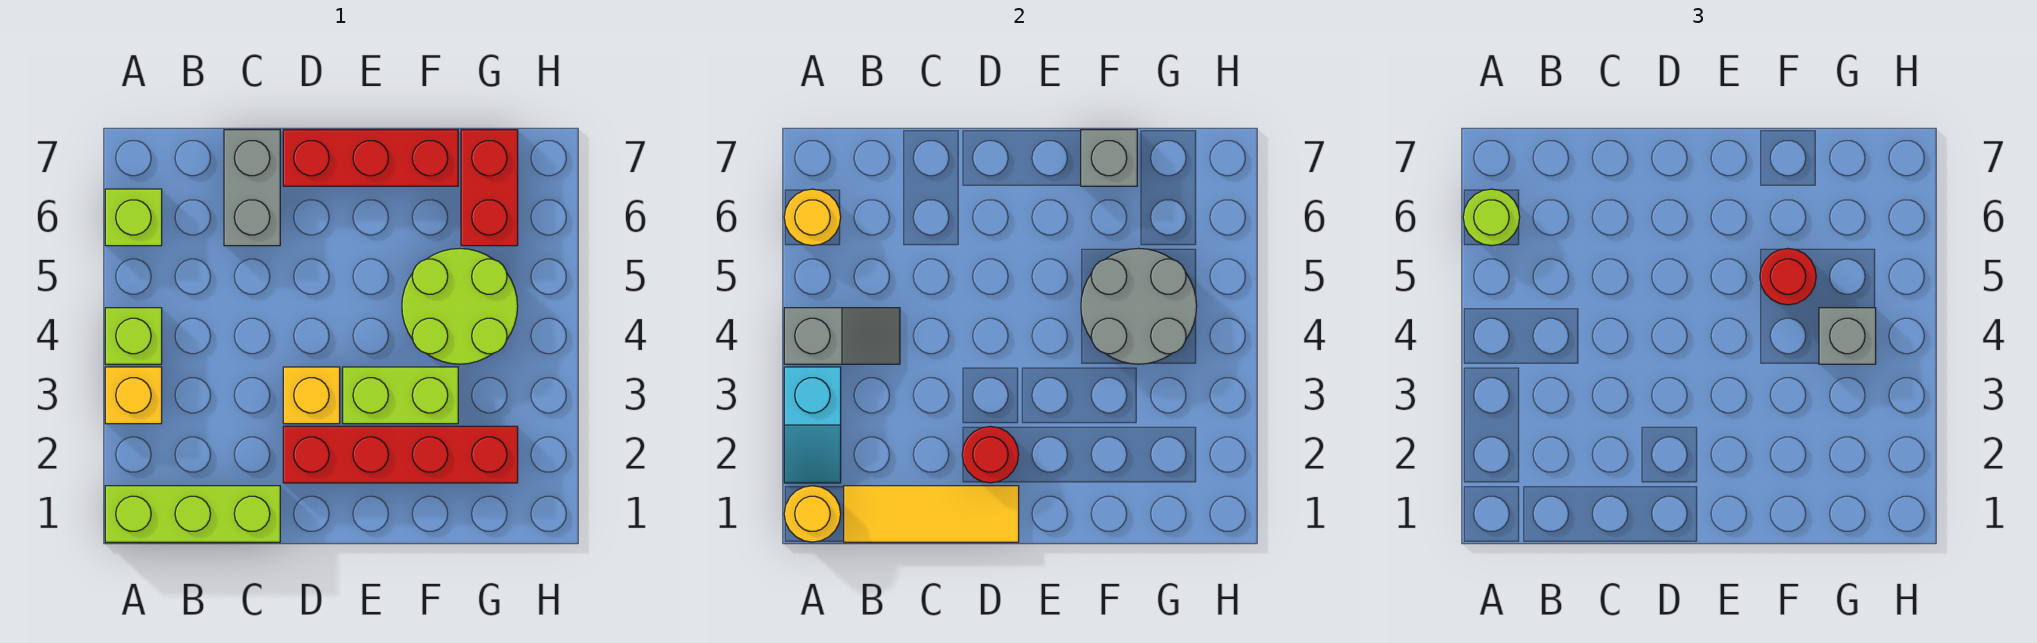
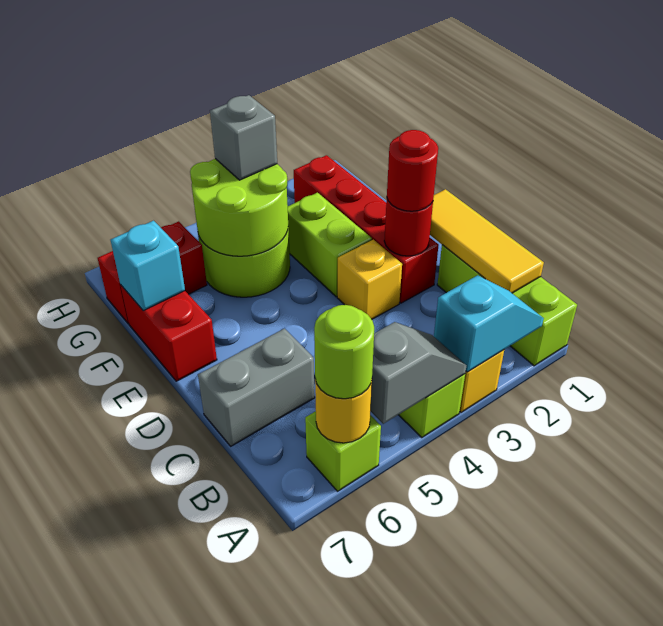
yellow 1x1 round brick [784,486,841,542] -> none
grey 1x2 slope [784,308,900,364] -> grey 1x2 slope turned to [371,322,467,424]
red 1x3 brick [283,130,458,186] -> red 1x2 brick [121,286,217,381]
grey 2x2 round brick [1081,248,1197,364] -> lime 2x2 round brick [190,159,288,256]
red 1x1 round brick [1760,249,1816,305] -> red 1x1 round brick moved to [387,130,438,211]
grey 1x1 brick [1081,130,1137,186] -> cyan 1x1 brick [111,221,185,311]

